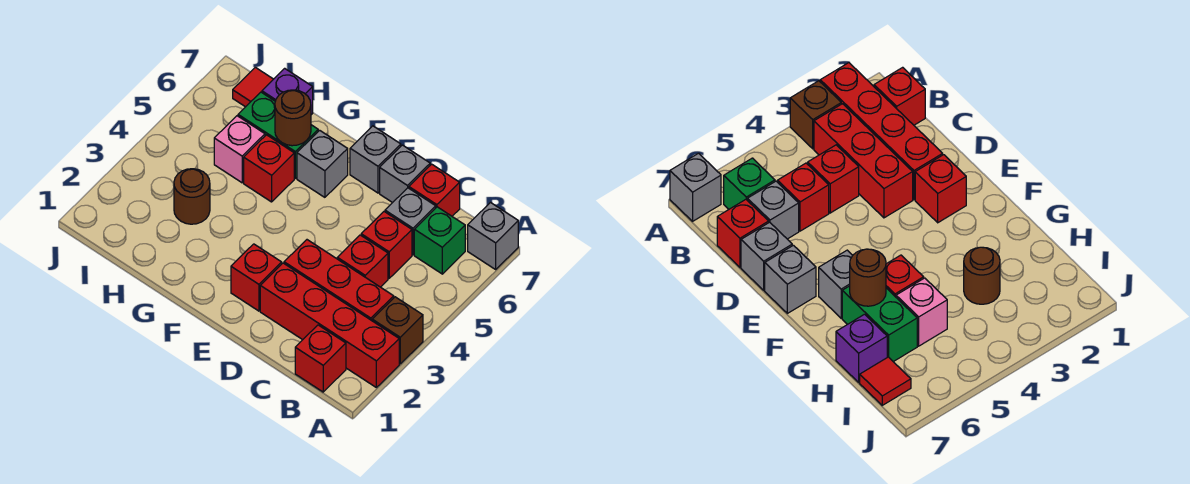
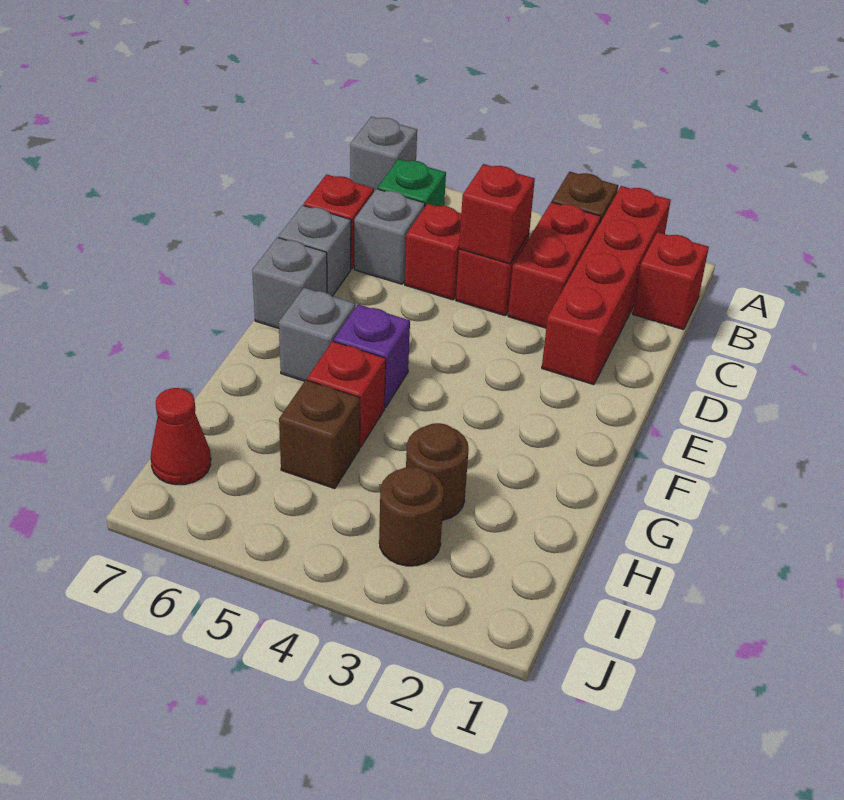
red 1x3 brick [284,240,394,321] -> red 1x2 brick [508,202,601,328]
red 1x1 brick [231,244,282,311] -> red 1x1 brick moved to [459,164,535,264]
green 1x2 brick [238,92,318,178] -> none
brown 1x1 round brick [275,90,311,146] -> brown 1x1 round brick moved to [379,467,444,566]
pink 1x1 brick [214,116,265,183] -> brown 1x1 brick [279,380,360,489]
purple 1x1 brick [262,68,313,115] -> purple 1x1 brick moved to [334,304,410,408]
red 1x1 tile [233,67,273,107] -> red 1x1 cone [151,388,211,485]

